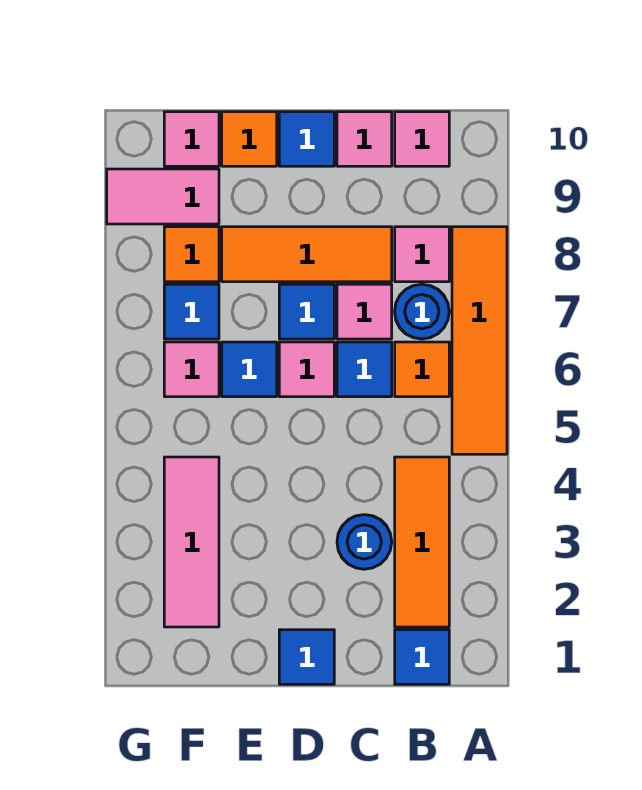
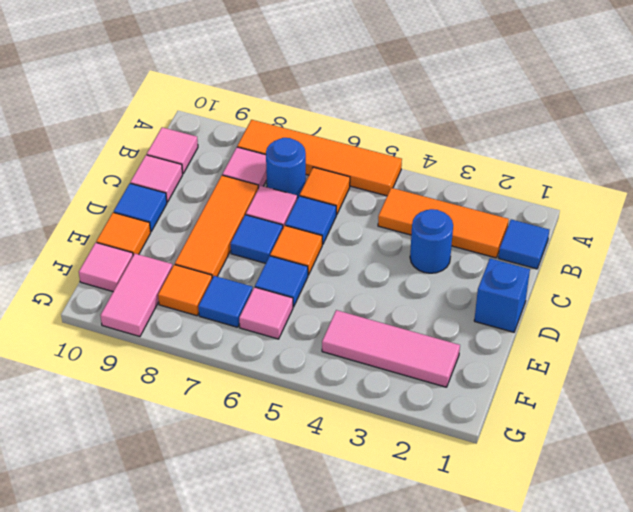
blue 1x1 tile [279,630,334,684] -> blue 1x1 brick [474,259,530,332]
pink 1x1 tile [279,342,334,397] -> orange 1x1 tile [270,226,322,275]

